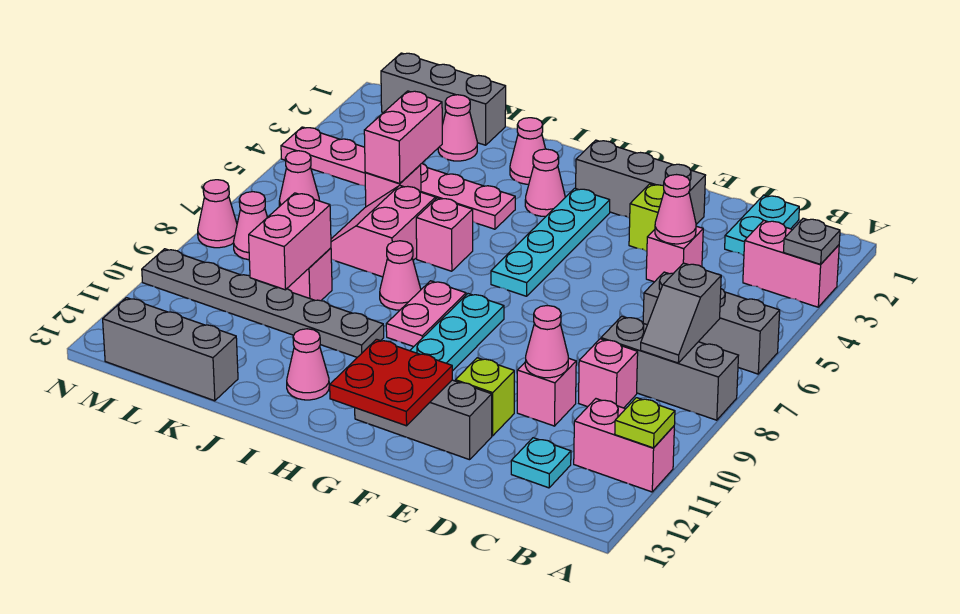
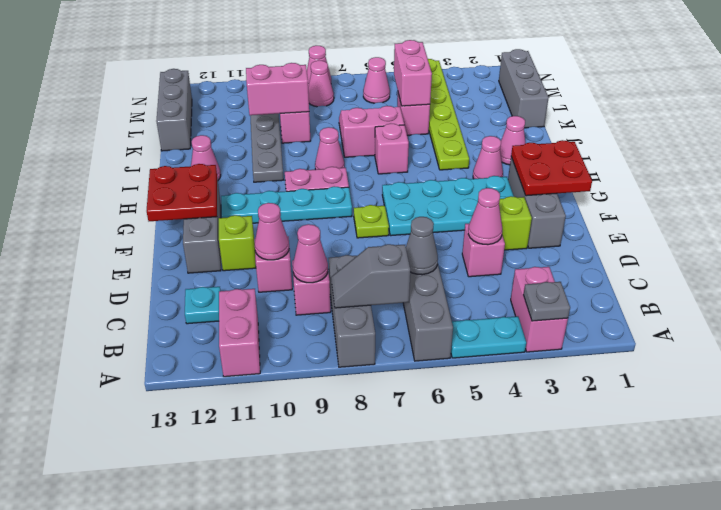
lime 1x1 plate [615,398,675,448] -> lime 1x1 plate moved to [354,205,389,238]
cyan 1x2 plate [725,195,799,255] -> cyan 1x2 plate moved to [451,316,526,358]
none -> grey 1x1 cone [406,217,438,275]
none -> red 2x2 plate [511,140,592,196]
cyan 1x4 plate [491,188,610,296] -> cyan 2x4 plate [382,176,514,236]
pink 1x6 plate [281,127,515,229] -> lime 1x6 plate [428,59,469,170]
pink 1x1 cone [438,95,477,161] -> pink 1x1 cone moved to [293,224,328,283]
pink 1x2 brick [364,91,442,184] -> pink 1x2 brick turned to [394,40,432,106]

